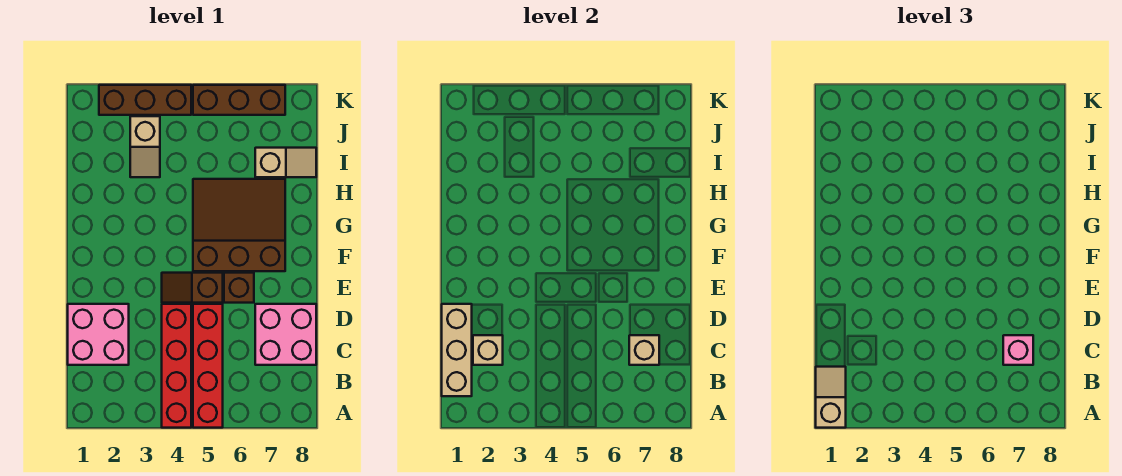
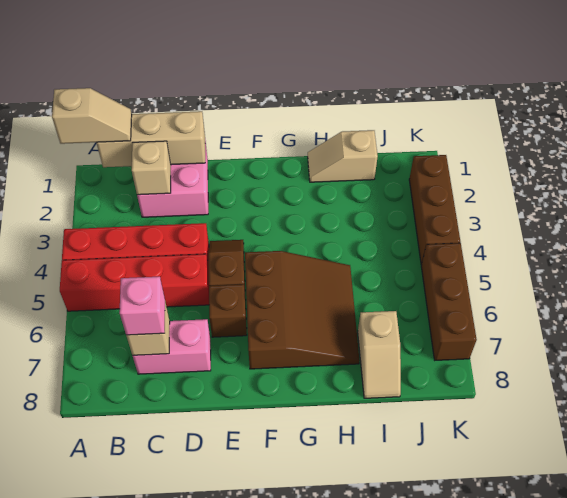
pink 2x2 brick [255,304,316,365] -> pink 1x2 brick [133,319,211,374]
tan 1x2 slope [130,116,160,177] -> tan 1x2 slope moved to [308,130,378,182]

